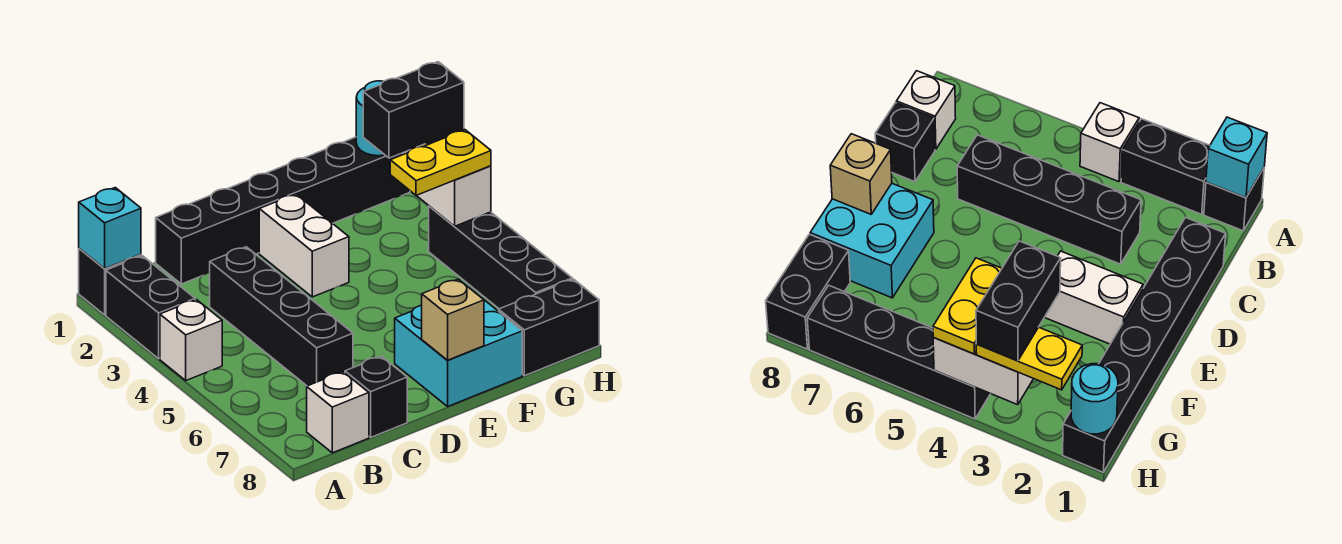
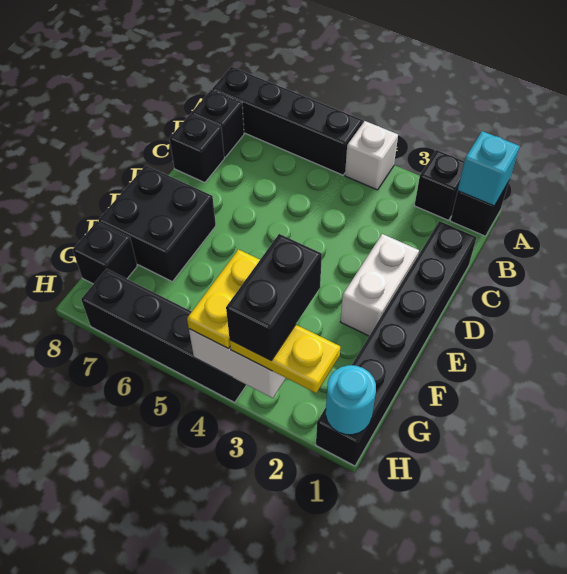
black 1x2 brick [106,256,195,359] -> black 1x1 brick [414,150,464,220]
white 1x1 brick [307,372,369,453] -> black 1x1 brick [191,90,244,157]
black 1x4 brick [210,247,353,386] -> black 1x4 brick moved to [212,67,363,175]
white 1x2 brick [259,194,349,297] -> white 1x2 brick turned to [340,234,419,336]
cyan 2x2 brick [395,294,522,406] -> black 2x2 brick [99,165,216,282]
tan 1x1 brick [422,279,484,360] -> none
black 1x2 brick [499,279,599,376] -> black 1x1 brick [73,221,137,284]

